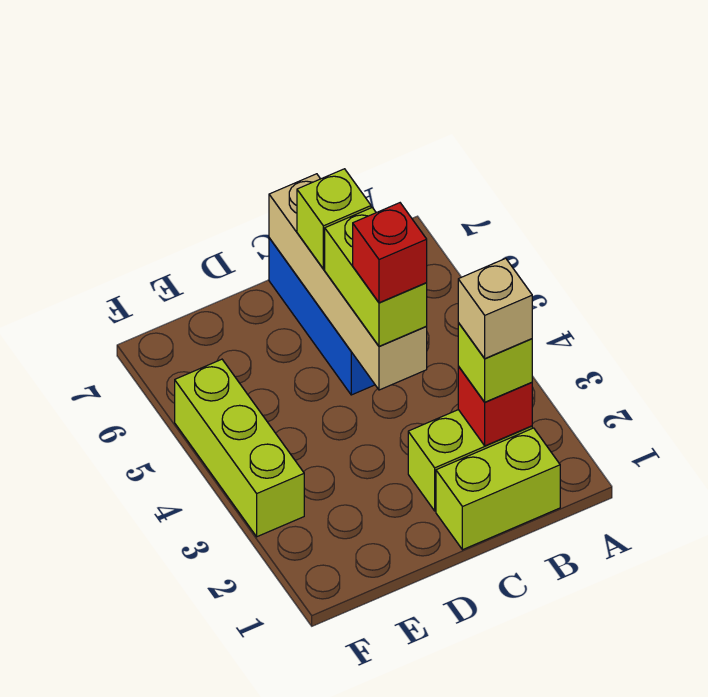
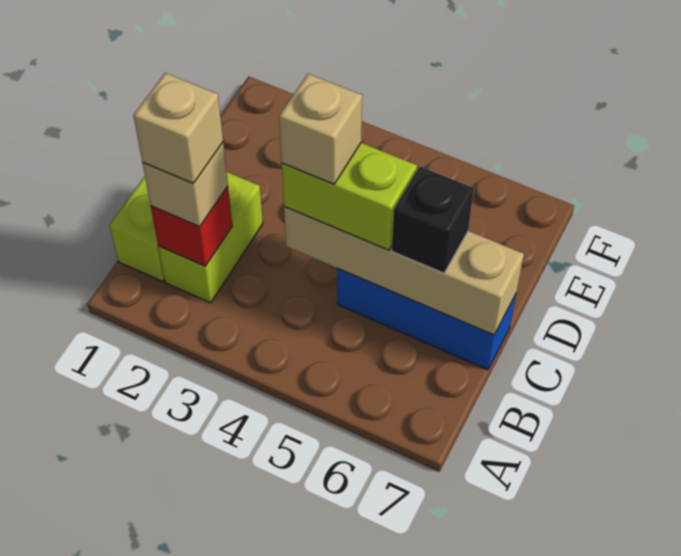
lime 1x1 brick [458,323,532,402] -> tan 1x1 brick [143,142,228,227]
red 1x1 brick [353,203,427,303] -> tan 1x1 brick [279,74,362,184]
lime 1x1 brick [297,169,371,269] -> black 1x1 brick [392,167,474,273]
lime 1x3 brick [175,359,304,537] -> none

